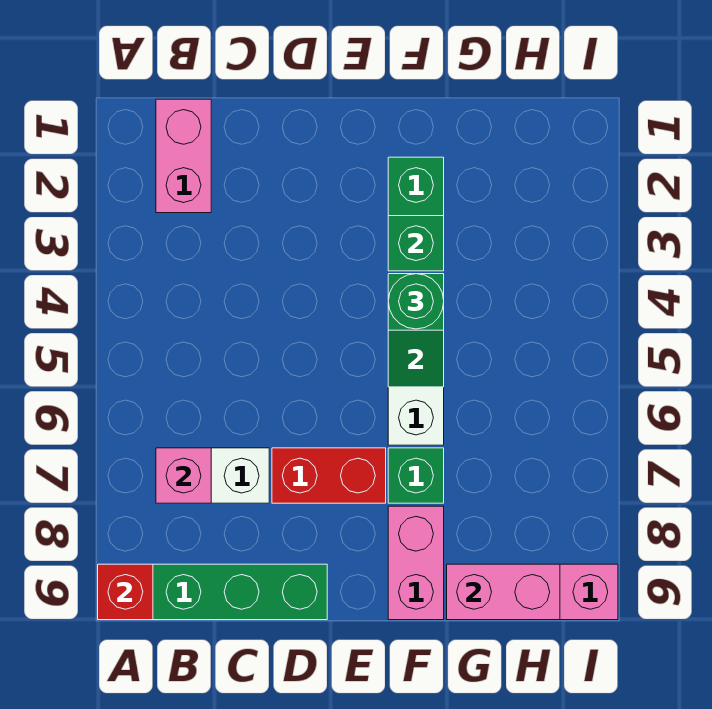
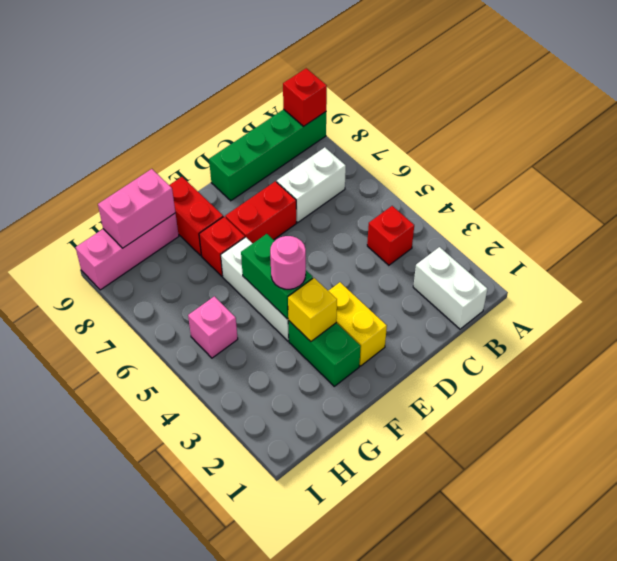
pink 1x2 brick [156,99,211,213] -> white 1x2 brick [413,247,487,329]
none -> red 1x1 brick [367,206,414,265]
pink 1x1 brick [156,448,211,503] -> pink 1x1 brick moved to [188,296,238,358]
none -> yellow 1x2 brick [329,282,387,366]
green 1x1 brick [388,216,444,271] -> yellow 1x1 brick [288,278,337,341]
green 1x2 slope [388,274,444,387] -> green 1x2 brick [241,234,313,319]
green 1x1 round brick [388,274,444,329] -> pink 1x1 round brick [270,236,306,289]
green 1x1 brick [388,448,444,503] -> red 1x1 brick [199,217,245,276]
pink 1x2 brick [388,506,444,620] -> red 1x2 brick [169,177,223,255]

